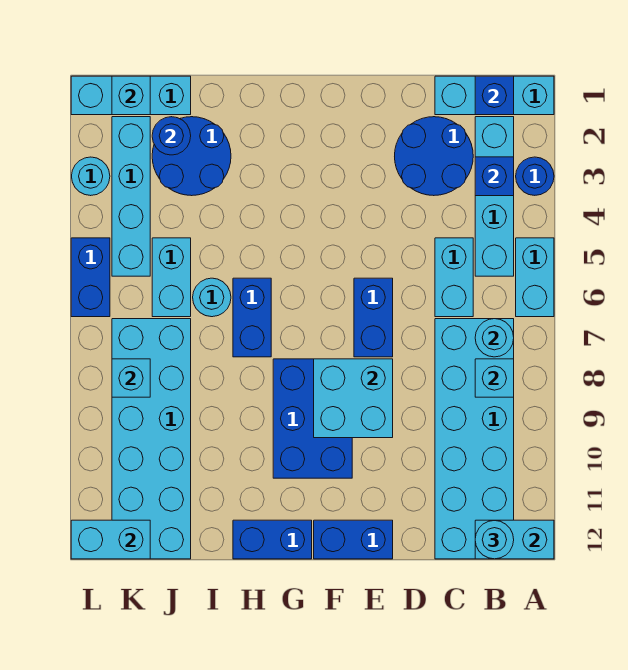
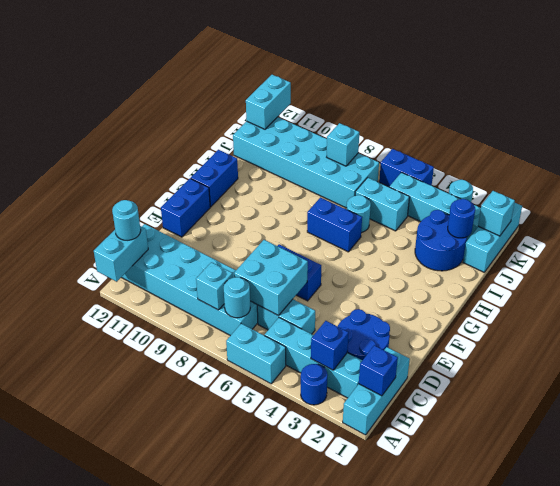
cyan 2x2 brick [314,359,393,438] -> cyan 2x2 brick moved to [234,240,308,316]
blue 2x3 brick [273,359,352,478] -> none

